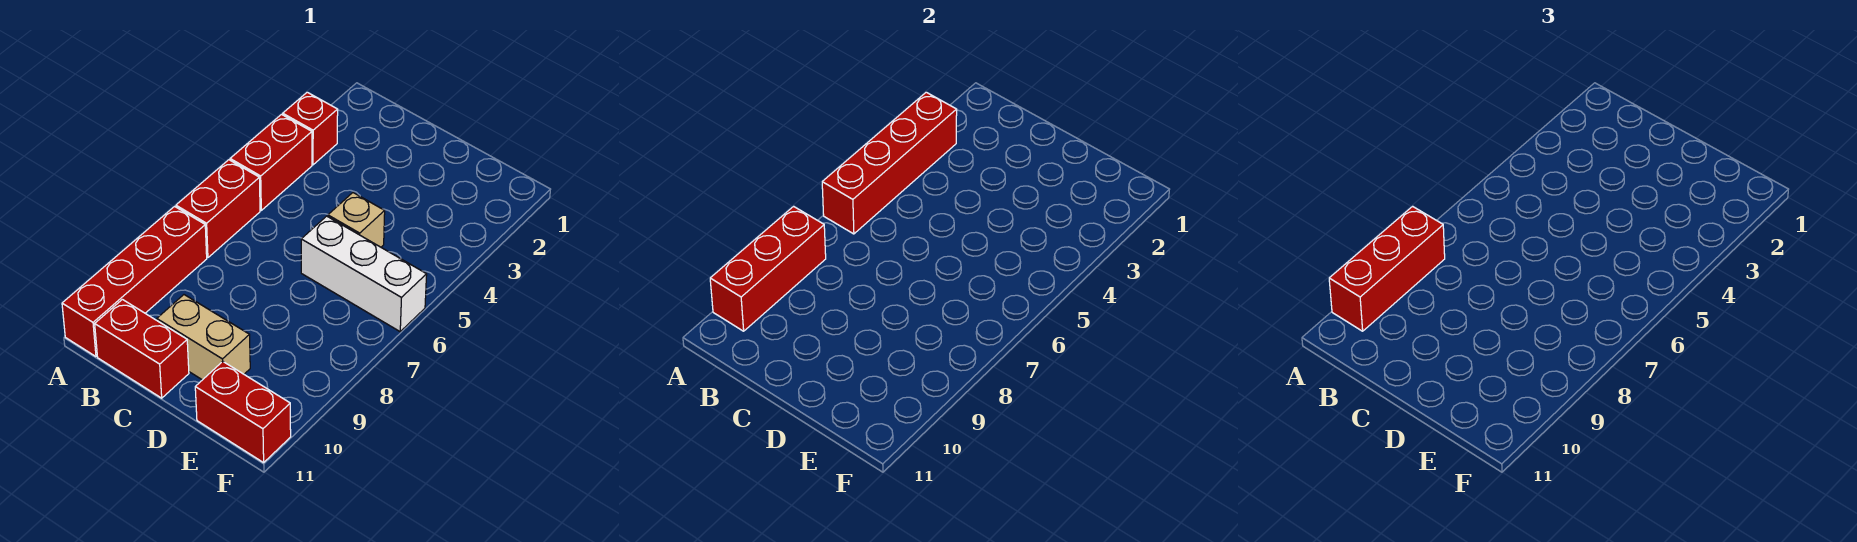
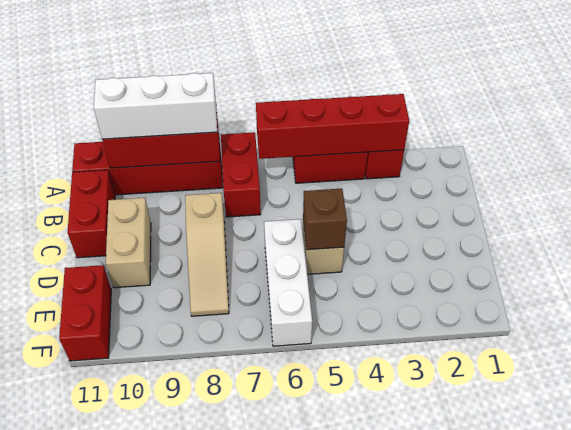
red 1x2 brick [176,160,260,258] -> red 1x2 brick turned to [221,132,261,217]
red 1x3 brick [1329,206,1445,331] -> white 1x3 brick [94,73,217,139]
none -> tan 1x3 slope [185,193,229,316]
none -> brown 1x1 brick [303,188,347,250]

